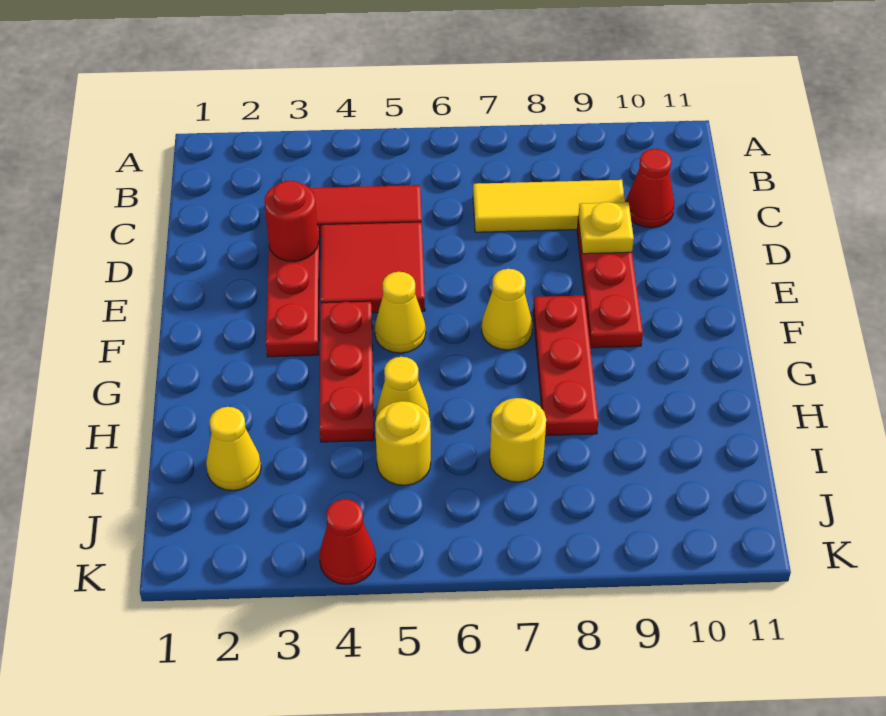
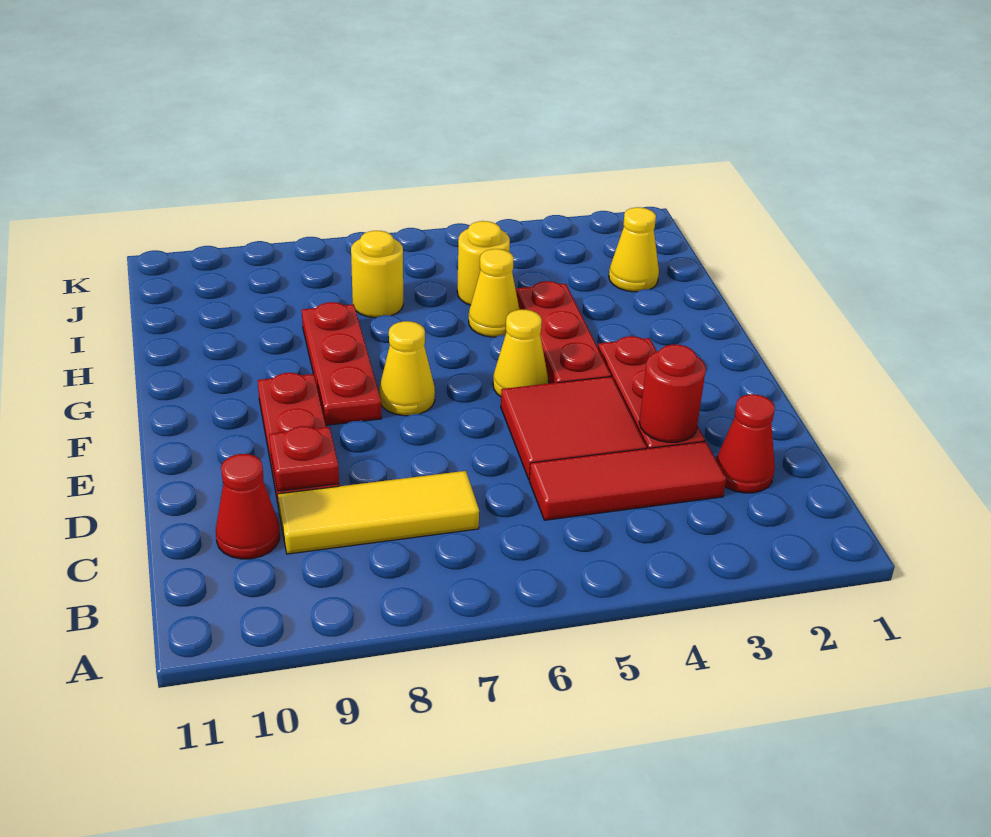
yellow 1x1 plate [578,202,634,254] -> red 1x1 plate [269,426,339,491]
red 1x1 cone [319,499,376,584] -> red 1x1 cone moved to [716,394,775,493]

